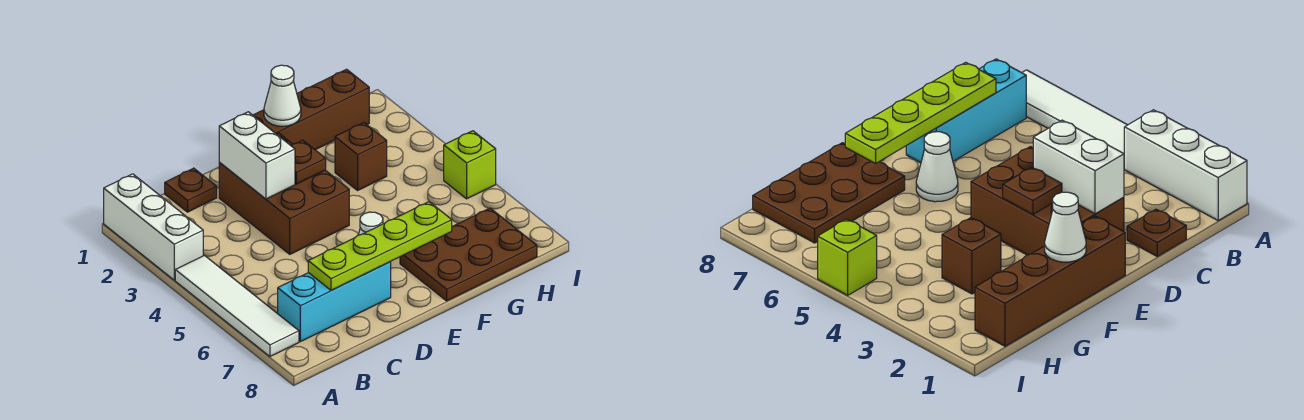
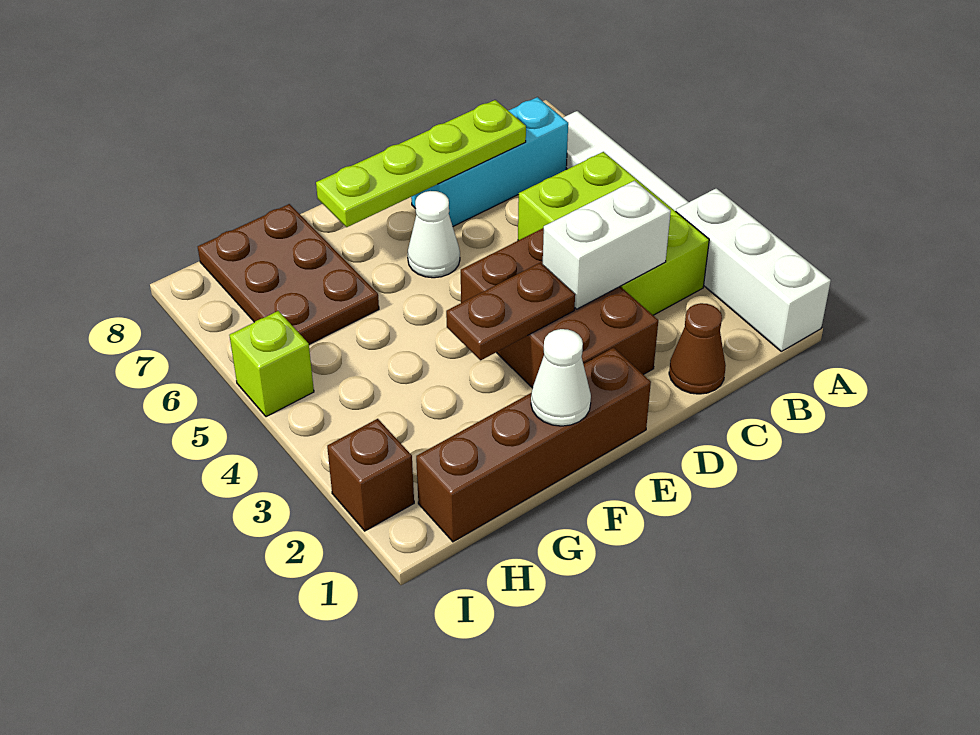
none -> lime 2x3 brick [518,152,709,315]
brown 1x1 plate [165,168,217,212] -> brown 1x1 cone [669,303,726,394]
white 1x2 brick [219,112,295,199] -> white 1x2 brick turned to [543,181,671,309]
brown 1x1 plate [291,140,326,184] -> brown 1x2 plate [446,263,575,360]
brown 2x3 plate [400,208,537,301] -> brown 2x3 plate turned to [198,204,379,344]
brown 1x1 brick [335,123,387,190] -> brown 1x1 brick moved to [327,419,414,531]

